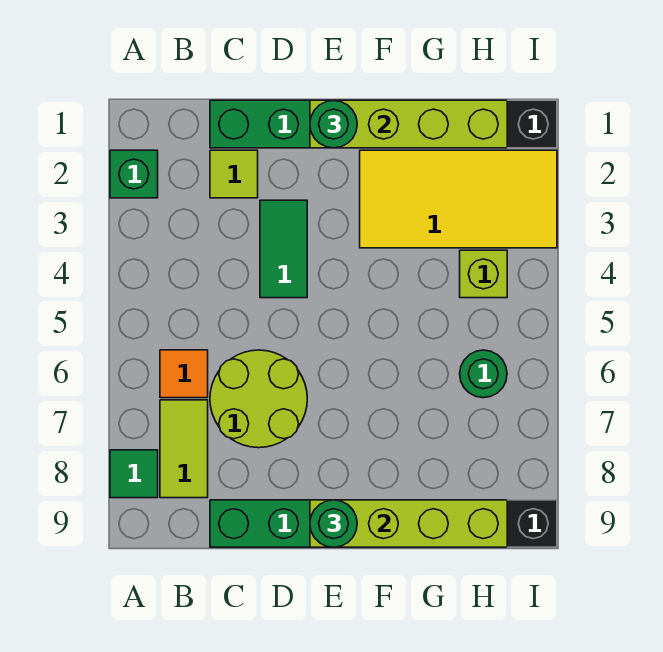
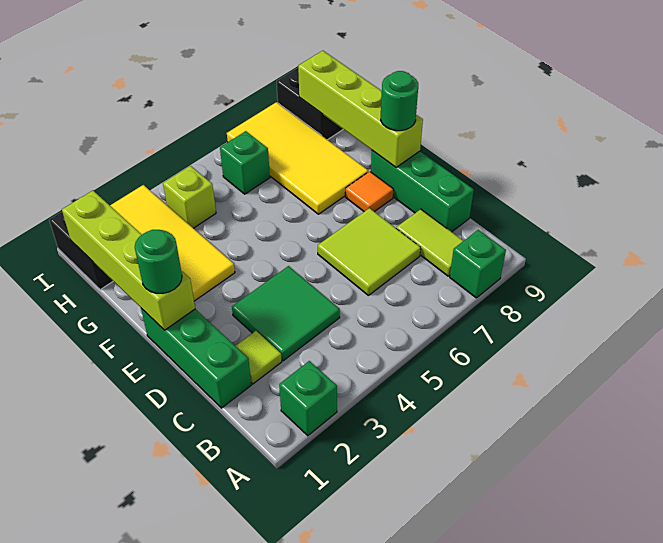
green 1x1 tile [110,450,158,498] -> green 1x1 brick [450,230,506,298]
orange 1x1 tile [160,350,208,398] -> orange 1x1 tile moved to [345,171,394,212]
lime 1x2 tile [160,400,208,498] -> lime 1x2 tile turned to [396,209,463,276]
lime 2x2 round brick [210,350,307,448] -> lime 2x2 tile [318,208,421,295]
green 1x2 tile [260,200,307,298] -> green 2x2 tile [232,266,340,361]
none -> yellow 2x4 tile [227,102,368,214]
green 1x1 round brick [460,350,507,398] -> green 1x1 brick [220,131,270,194]

